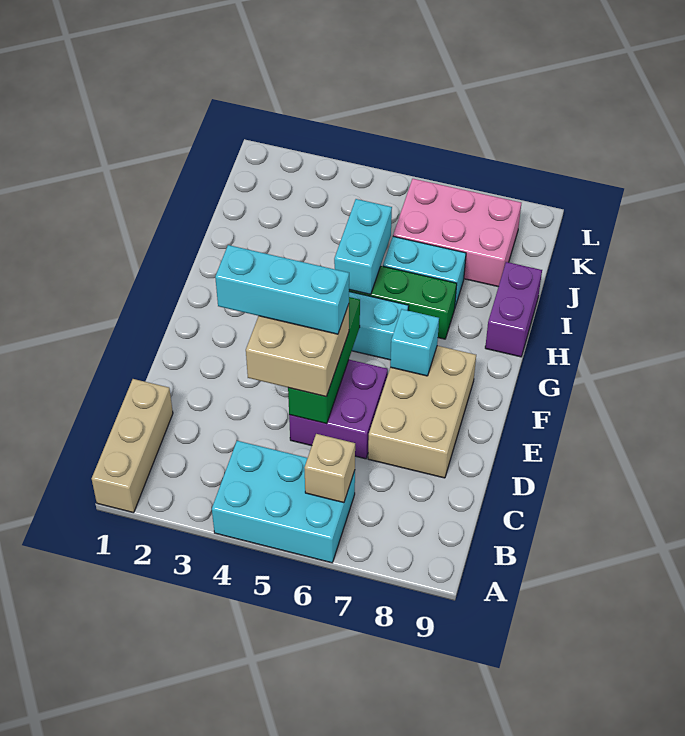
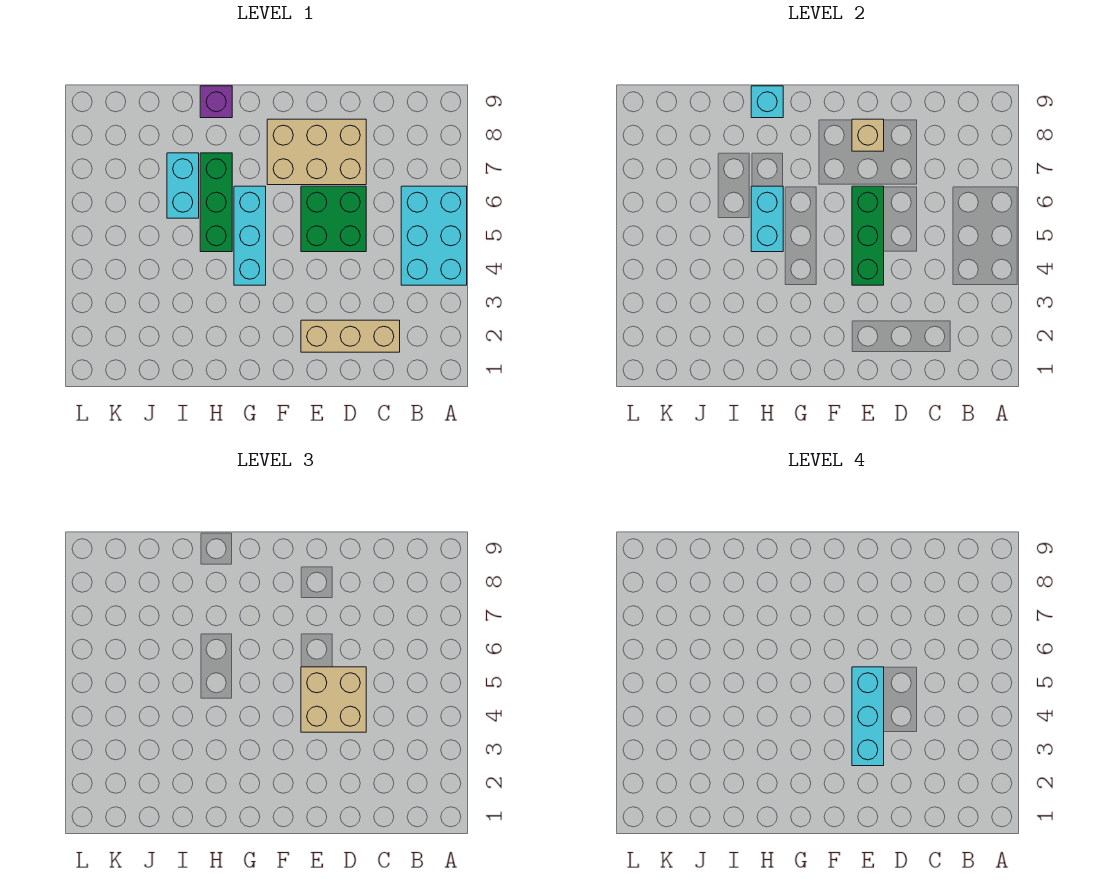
tan 1x3 brick [92,379,173,513] -> tan 1x3 brick moved to [301,320,400,352]
tan 1x1 brick [304,434,355,503] -> tan 1x1 brick moved to [852,119,884,151]
purple 2x2 brick [289,360,388,459] -> green 2x2 brick [301,186,366,252]
green 1x3 brick [288,297,360,424] -> green 1x3 brick turned to [852,186,884,285]
cyan 1x1 brick [390,309,439,376] -> cyan 1x1 brick moved to [751,86,783,118]
cyan 1x2 brick [334,199,392,295] -> cyan 1x2 brick turned to [751,186,783,252]
purple 1x2 brick [485,262,542,357] -> purple 1x1 brick [200,86,232,118]
pink 2x3 brick [393,179,521,287] -> none

